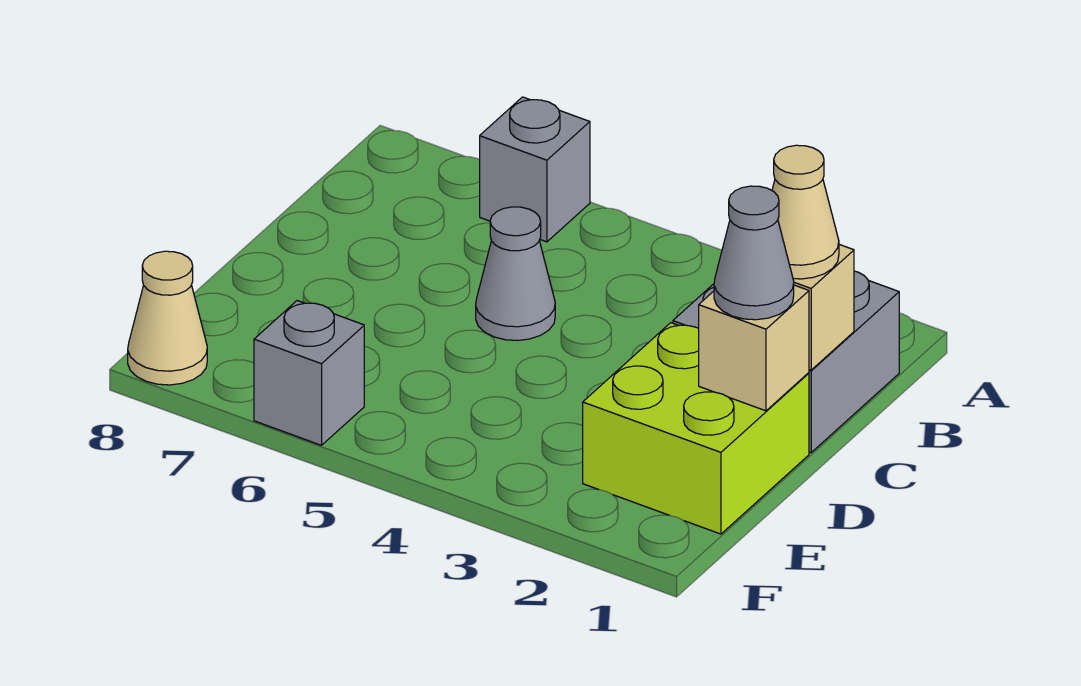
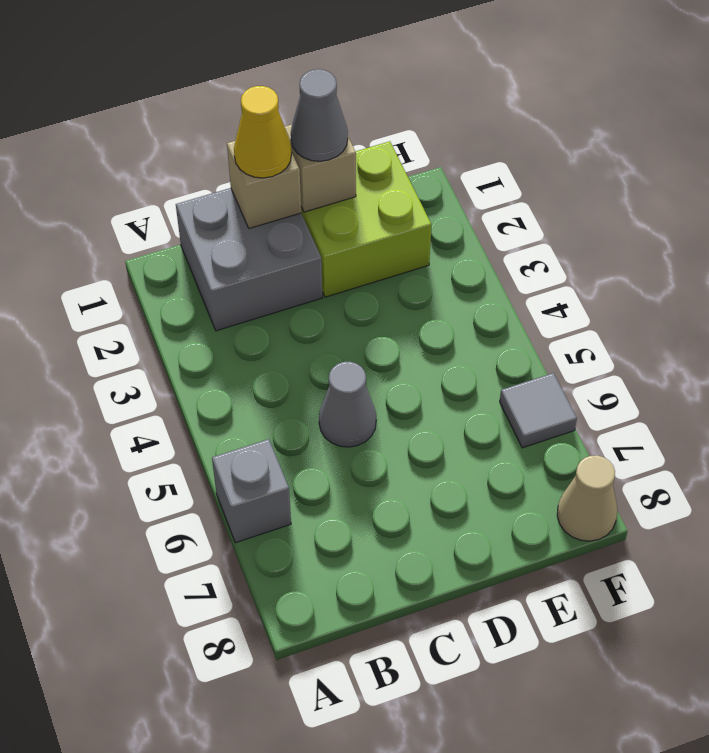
tan 1x1 cone [772,145,839,279] -> yellow 1x1 cone [234,86,292,178]
grey 1x1 brick [254,301,364,445] -> grey 1x1 tile [500,373,577,448]

